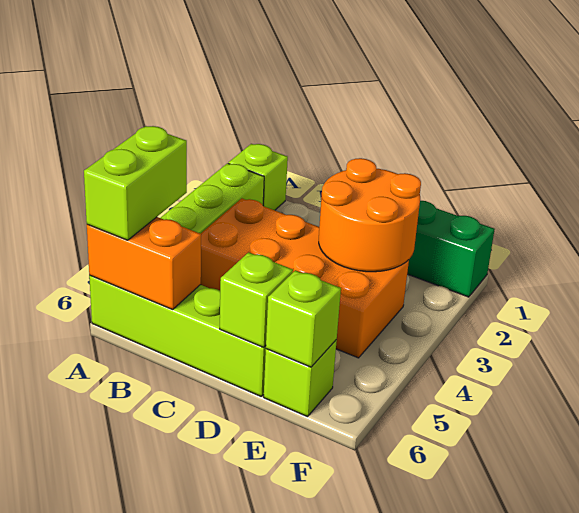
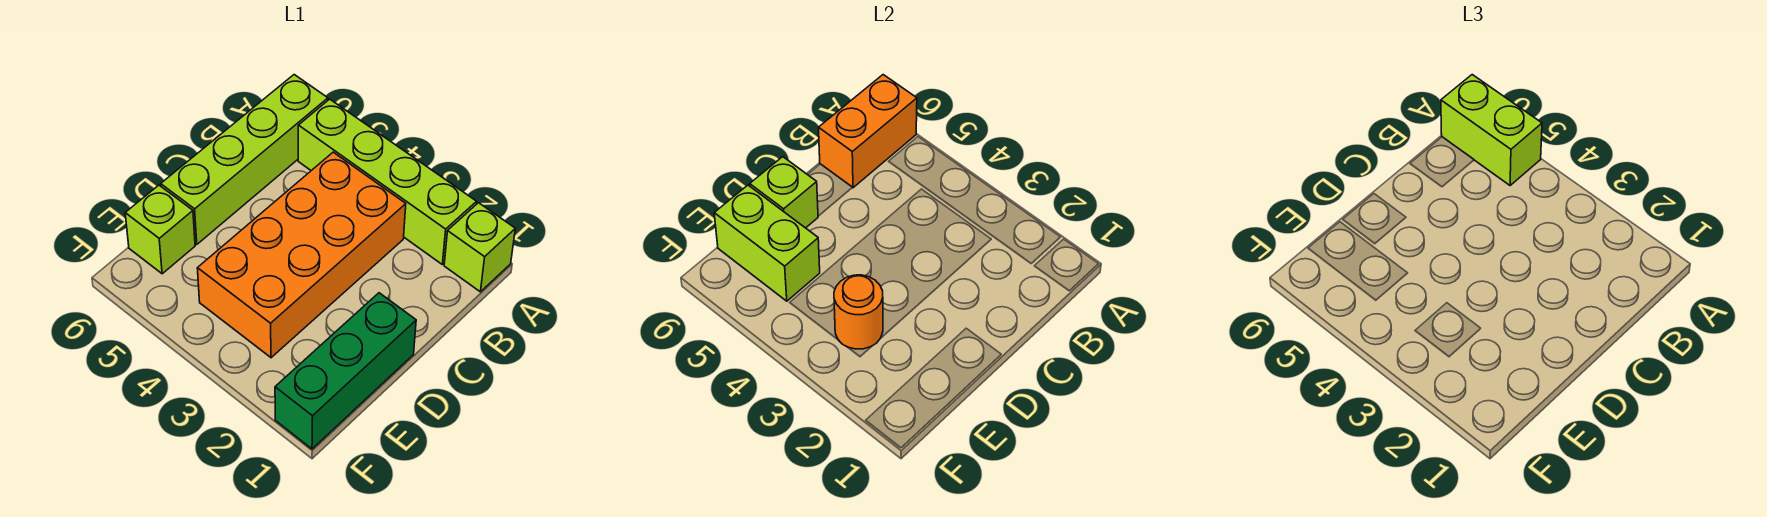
orange 2x2 round brick [319,158,421,272] -> orange 1x1 round brick [834,275,883,349]
lime 1x1 brick [266,270,341,367] -> lime 1x2 brick [714,185,820,301]

